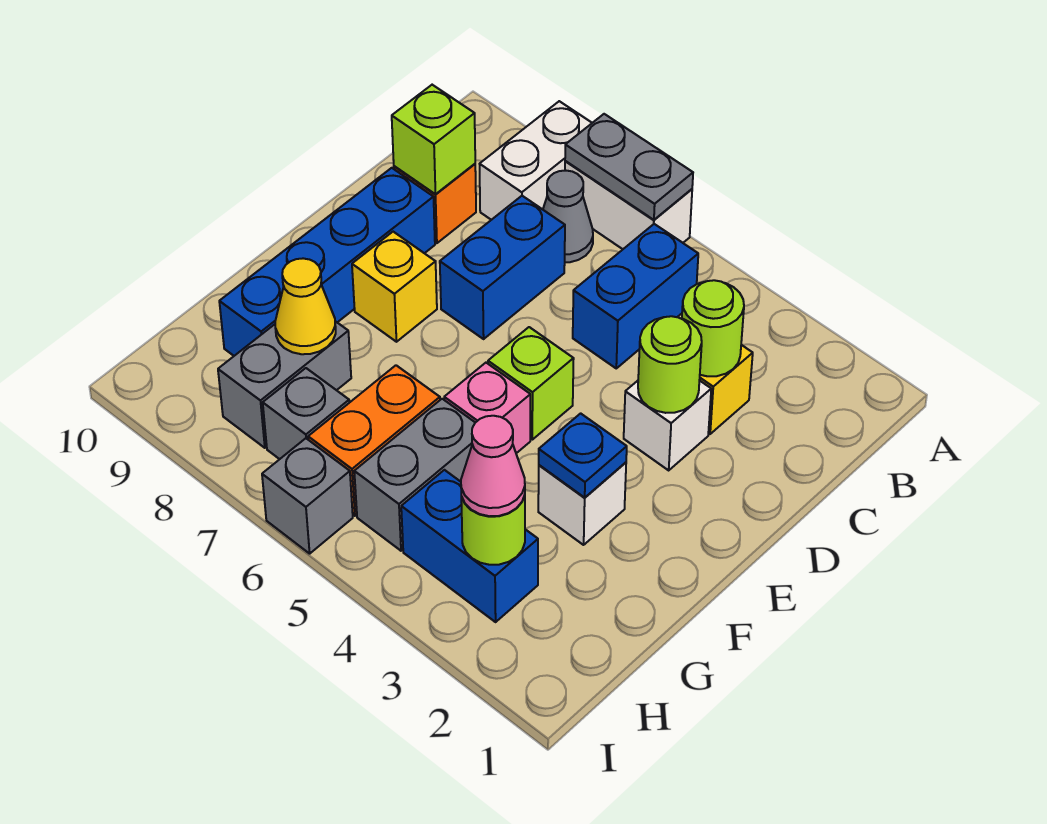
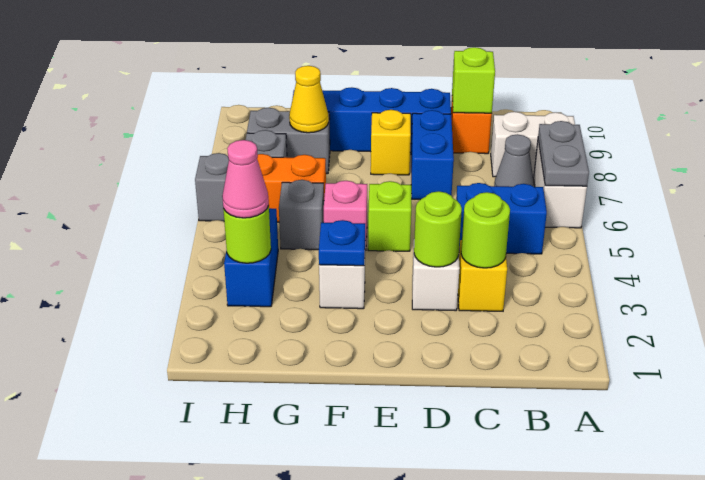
blue 1x2 brick [440,196,565,339] -> blue 1x2 brick turned to [411,110,454,200]
grey 1x2 brick [354,399,475,551] -> grey 1x1 brick [279,180,324,250]

